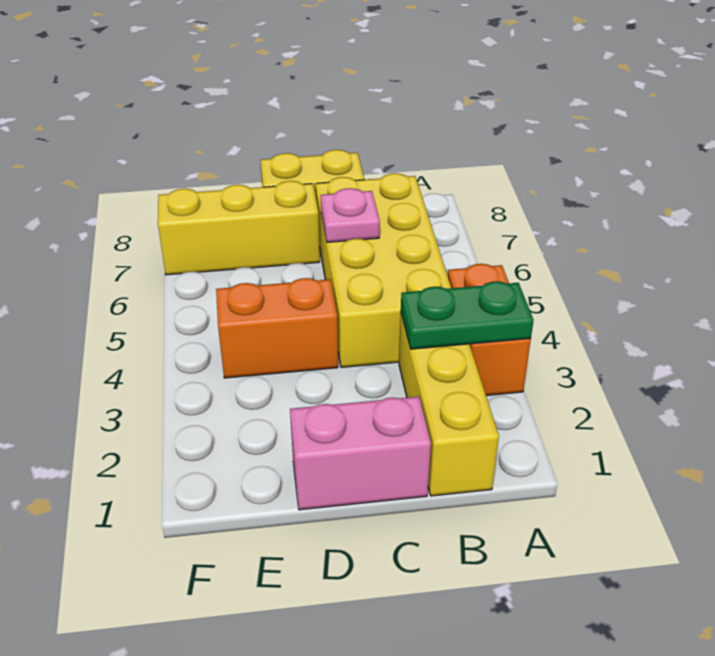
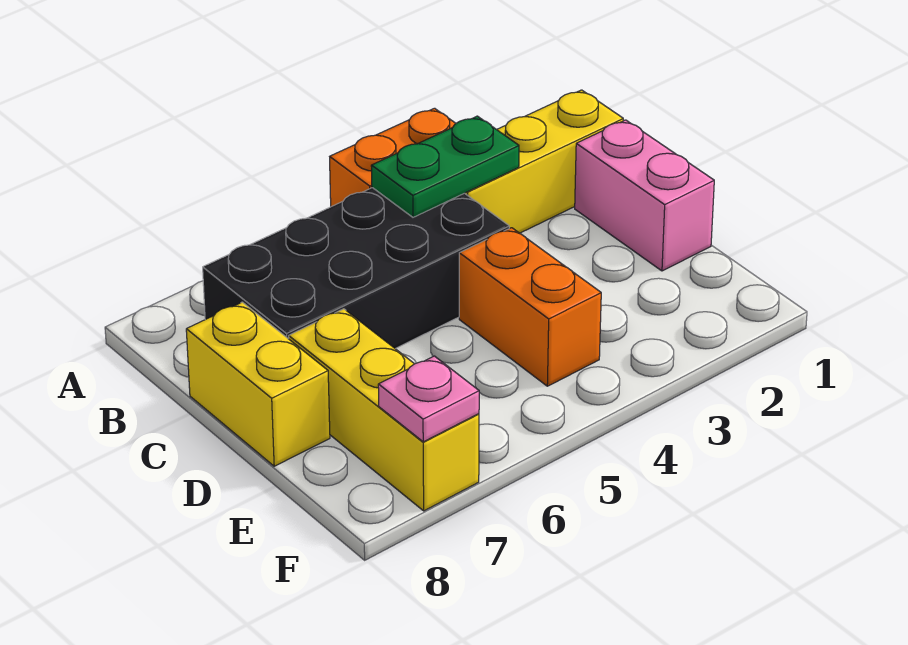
green 1x2 plate [401,281,534,349] -> green 1x2 plate turned to [371,116,519,217]
yellow 2x4 brick [316,173,451,367] -> black 2x4 brick [203,188,509,349]
pink 1x1 plate [321,188,380,242] -> pink 1x1 plate moved to [378,356,479,442]

